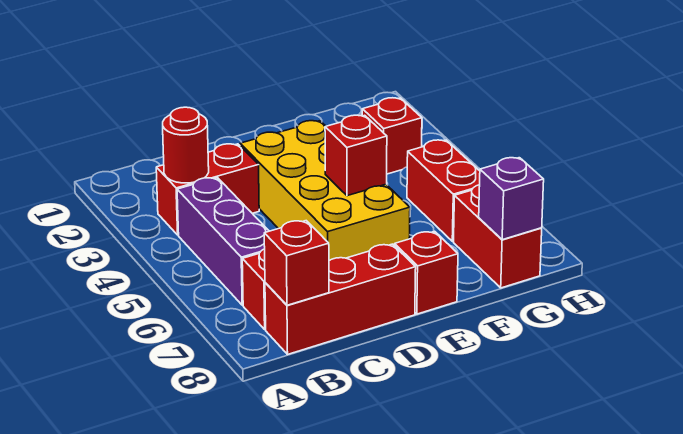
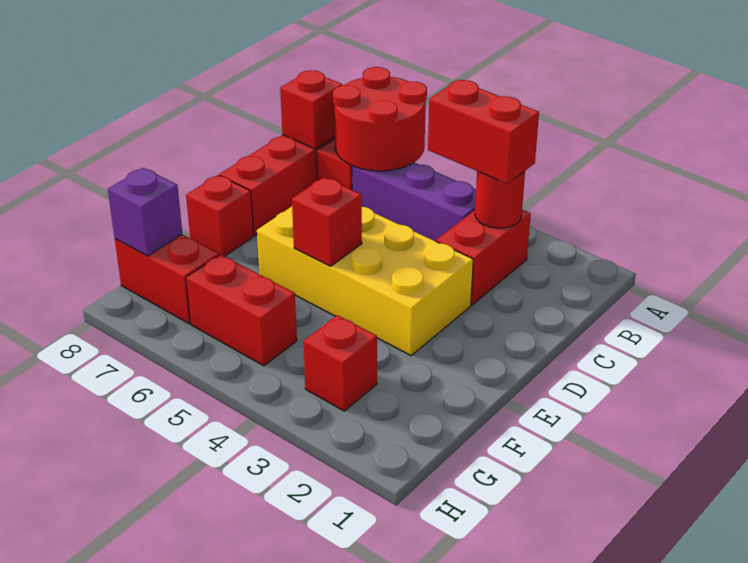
none -> red 2x2 round brick [333,67,427,171]
none -> red 1x2 brick [428,80,539,184]

